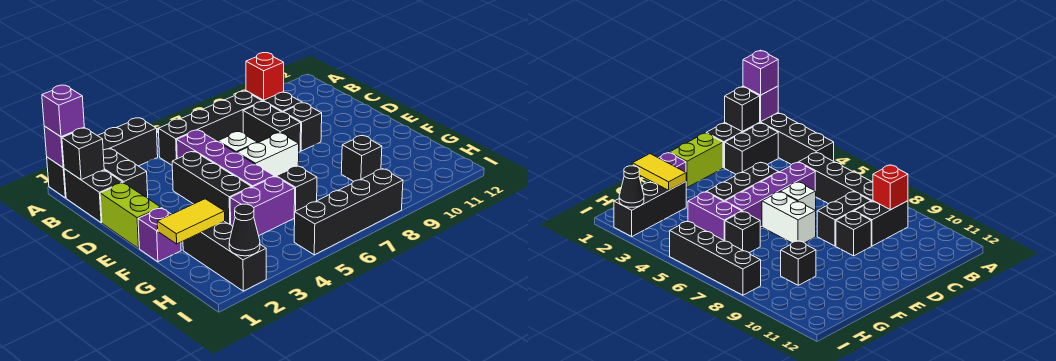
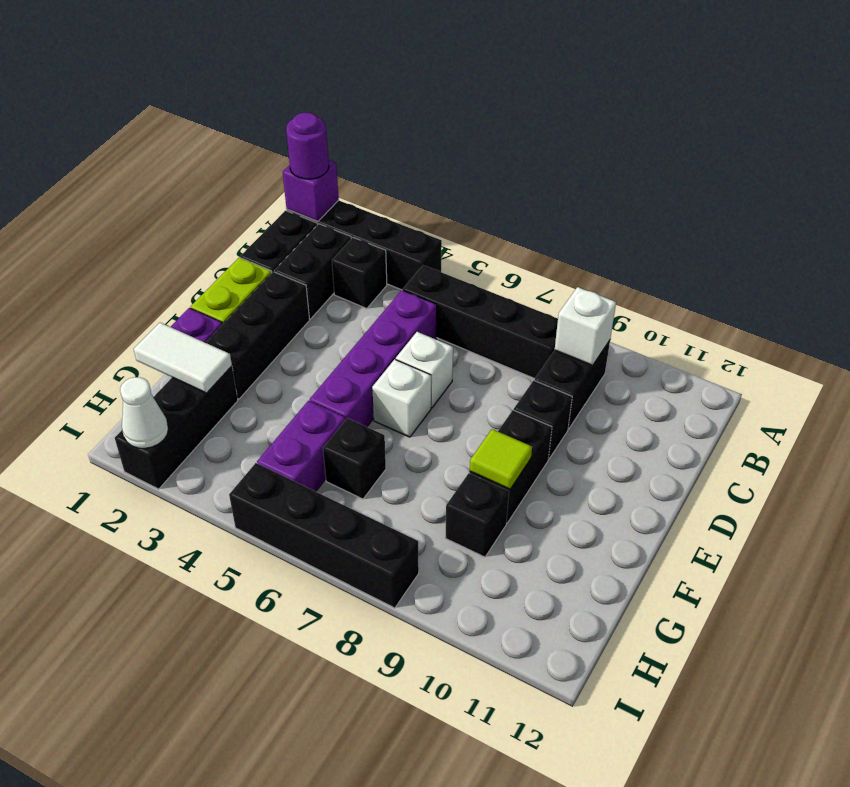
purple 1x1 brick [42,85,84,137] -> purple 1x1 round brick [286,113,329,179]
black 1x1 brick [62,128,104,180] -> black 1x1 brick moved to [332,237,387,309]
red 1x1 brick [246,53,284,100] -> white 1x1 brick [555,287,616,365]
black 1x2 brick [243,102,301,152] -> black 1x2 brick moved to [470,410,552,523]
black 1x3 brick [172,152,252,225] -> black 1x3 brick moved to [205,272,310,399]
white 1x2 brick [237,133,299,177] -> white 1x1 brick [372,359,431,437]
none -> lime 1x1 tile [470,429,532,489]
yellow 1x2 tile [157,199,225,244] -> white 1x2 tile [134,323,232,393]
purple 1x2 brick [230,176,295,235] -> purple 1x2 brick turned to [257,401,345,492]
black 1x1 cone [229,204,260,256] -> white 1x1 cone [120,377,168,448]

